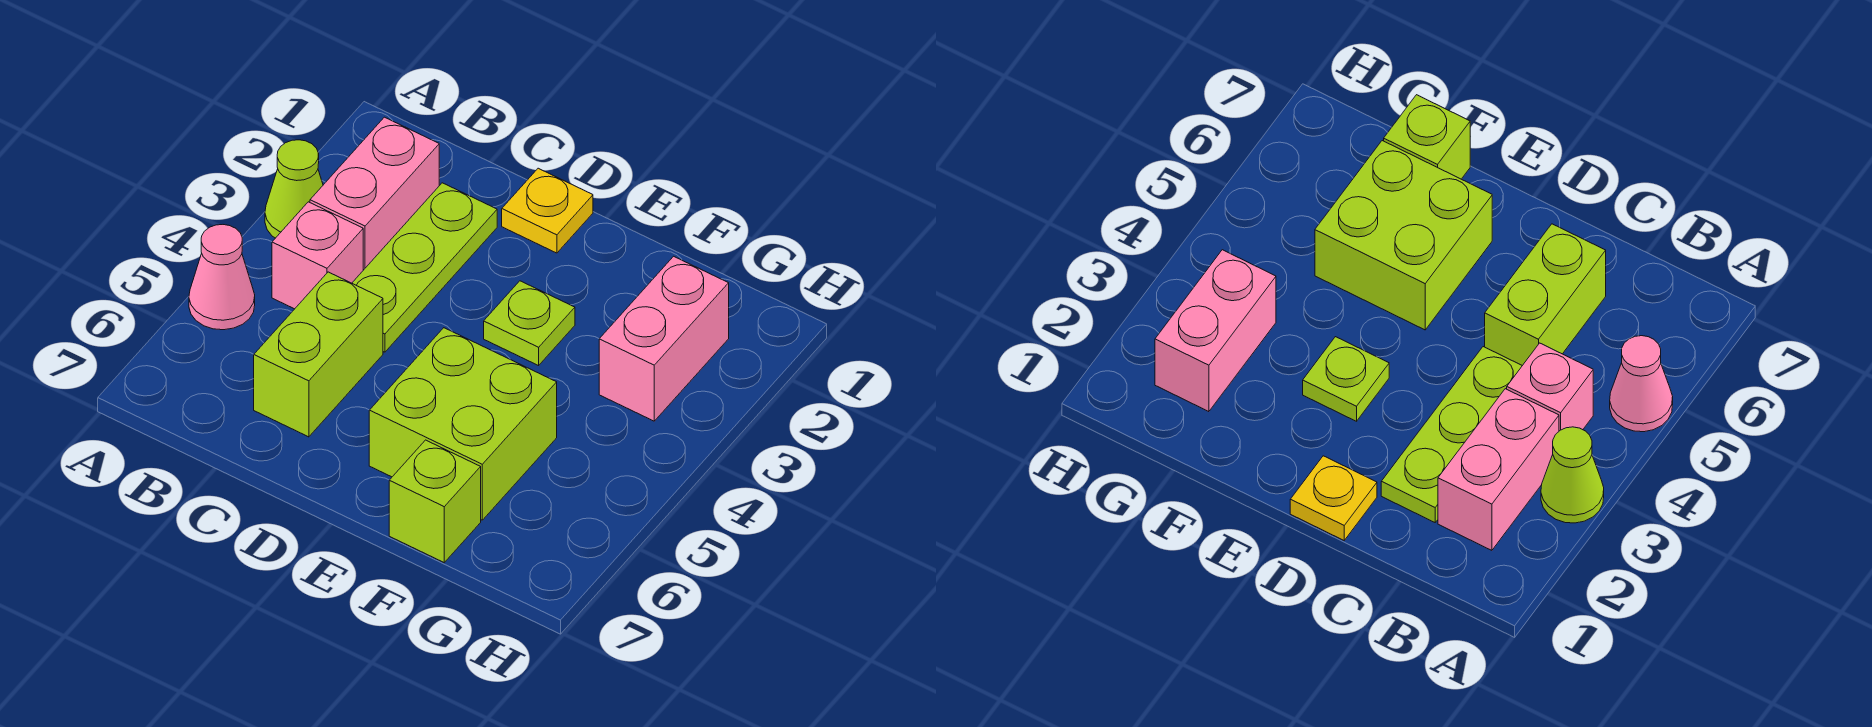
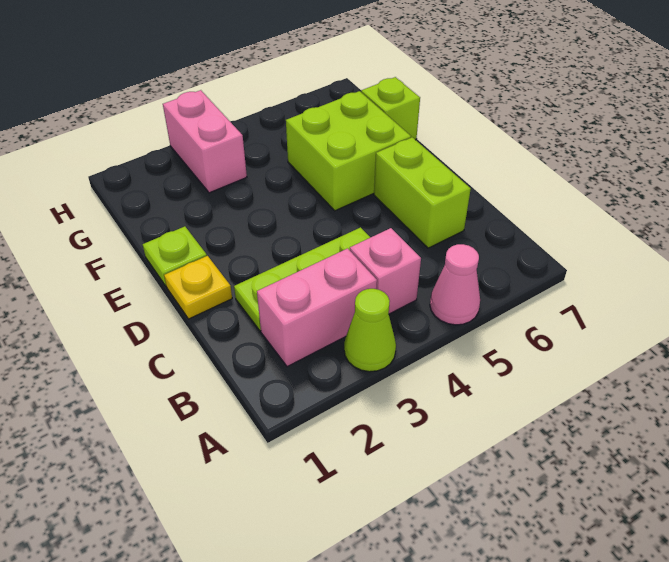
lime 1x2 brick [254,272,383,437] -> lime 1x2 brick turned to [374,137,471,248]
lime 1x1 plate [484,281,575,366] -> lime 1x1 plate moved to [143,226,207,286]
pink 1x2 brick [599,256,729,421] -> pink 1x2 brick turned to [163,90,247,193]

